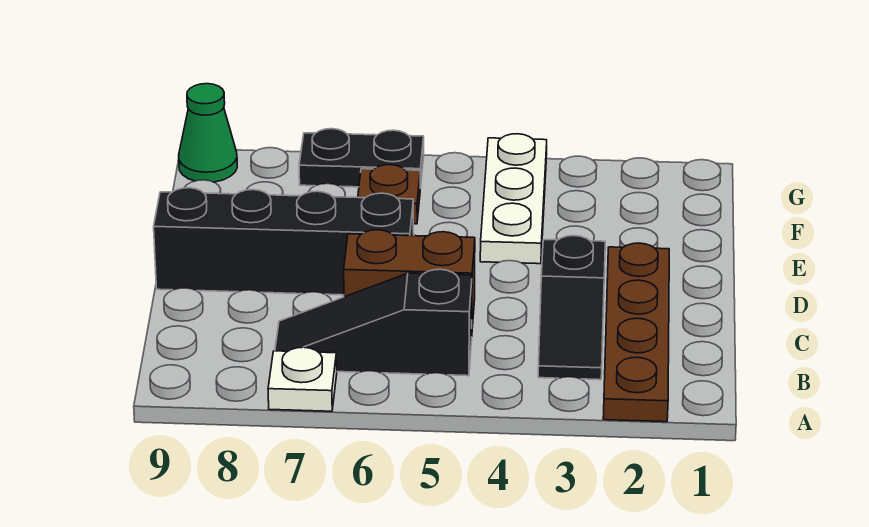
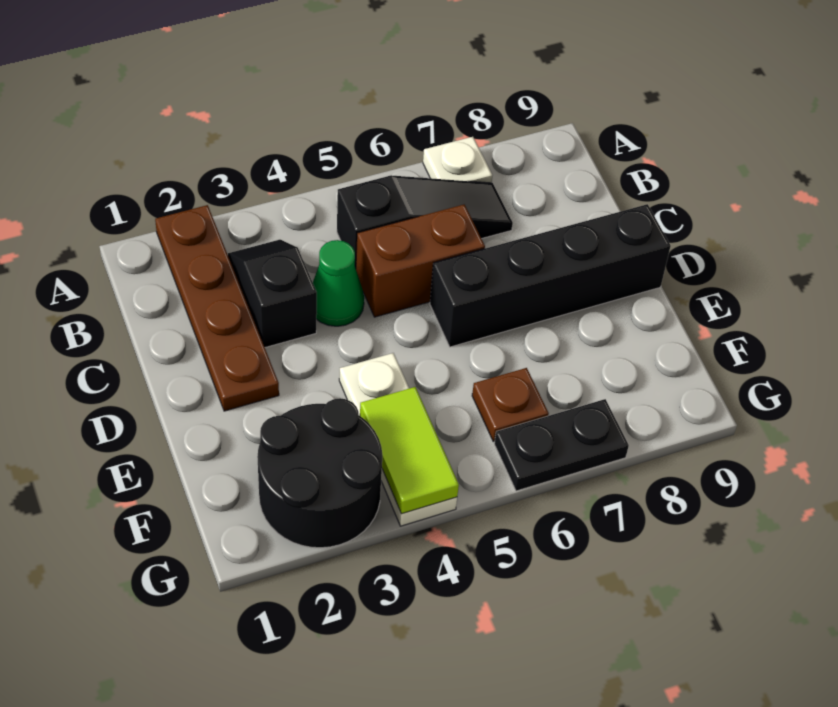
none -> black 2x2 round brick [257,398,383,548]
none -> lime 1x2 tile [360,387,459,514]
green 1x1 cone [179,84,237,182] -> green 1x1 cone moved to [313,240,364,326]

